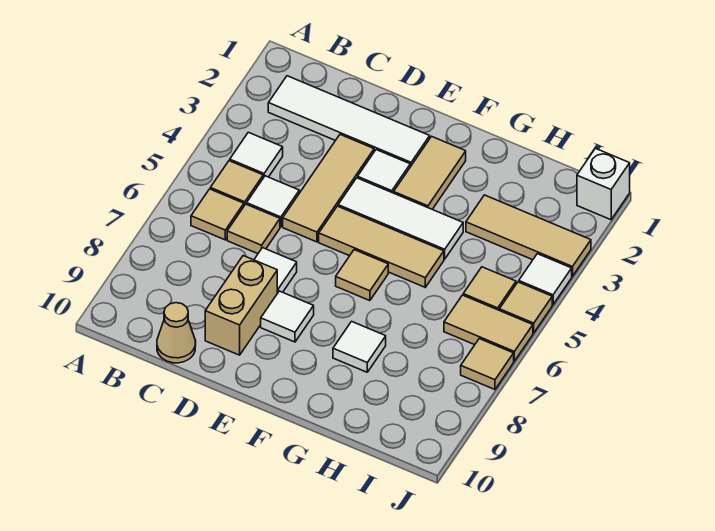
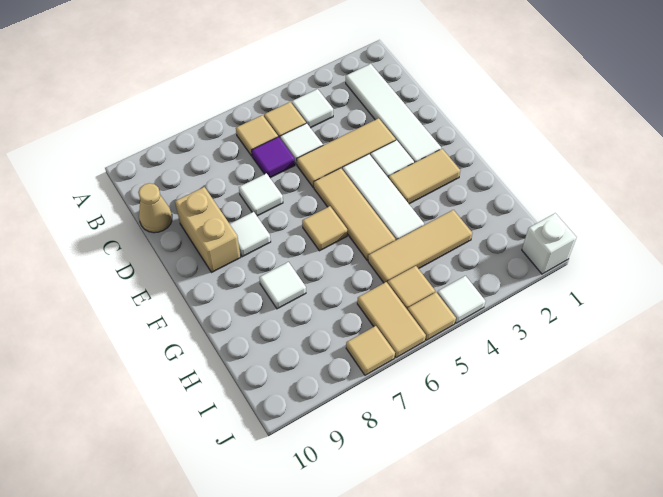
tan 1x1 tile [227,204,280,254] -> purple 1x1 tile [252,137,295,178]
tan 1x2 brick [205,256,277,355] -> tan 1x2 brick turned to [175,187,241,272]
tan 1x3 tile [466,195,591,276] -> tan 1x3 tile turned to [368,210,472,283]

